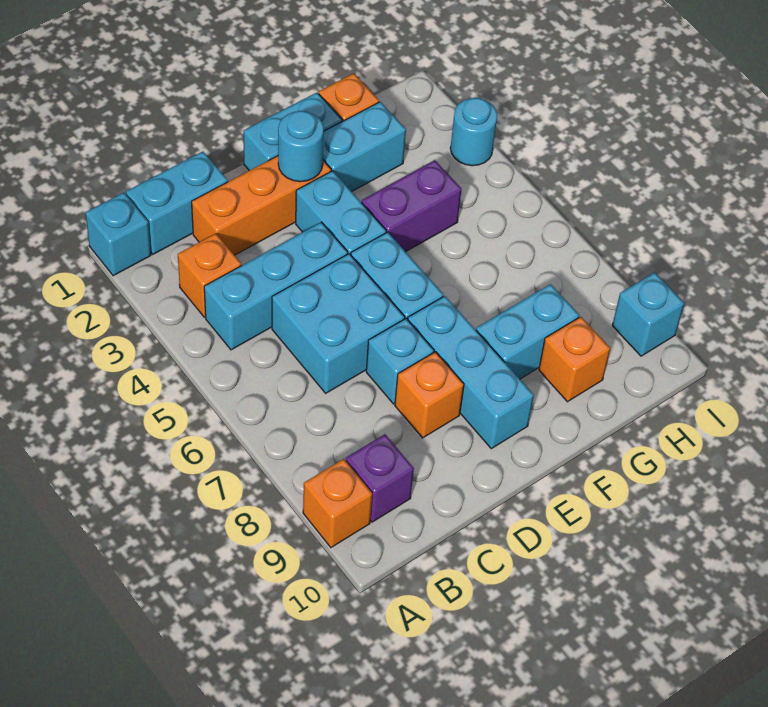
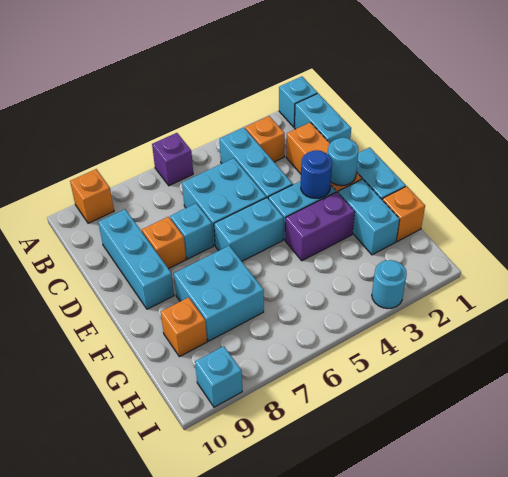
purple 1x1 brick [346,434,414,522] -> purple 1x1 brick moved to [152,133,193,186]
none -> blue 1x1 round brick [301,150,332,198]
cyan 1x3 brick [408,296,534,449] -> cyan 1x3 brick turned to [98,209,174,309]
purple 1x2 brick [362,160,462,252] -> purple 1x2 brick turned to [285,192,355,261]
cyan 1x2 brick [476,284,579,379] -> cyan 2x2 brick [174,246,264,341]

